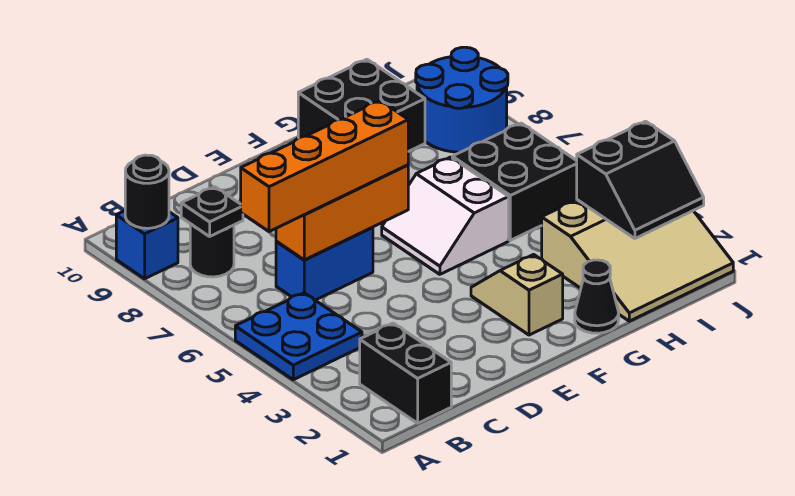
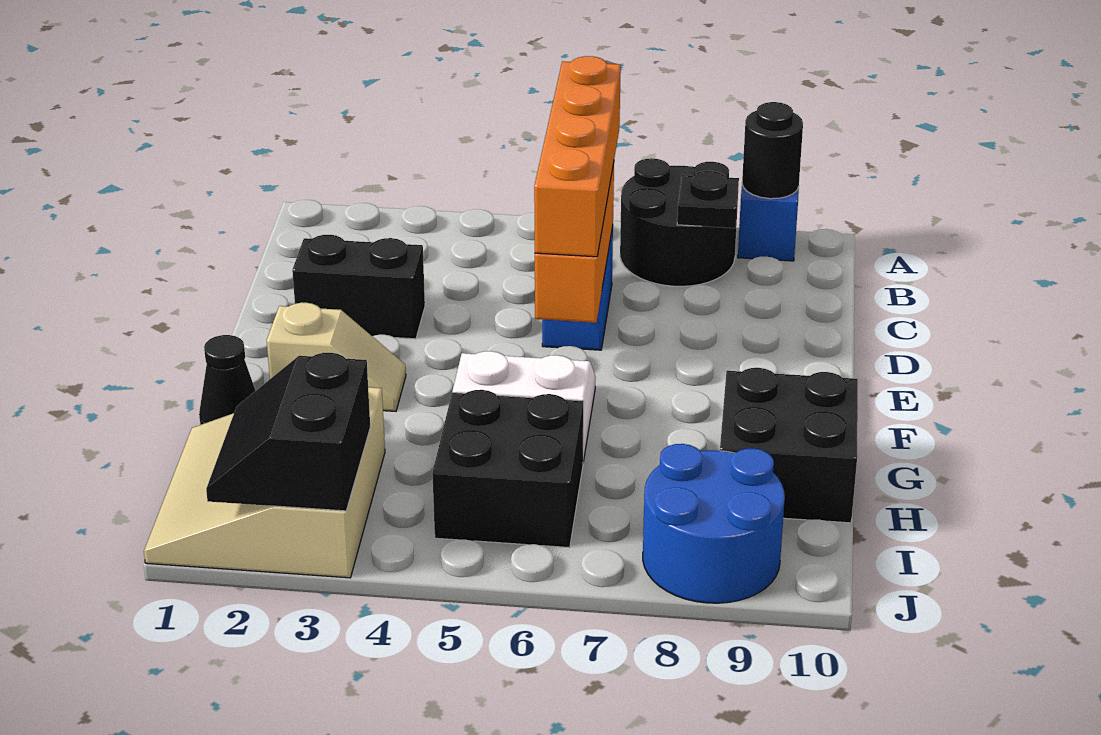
blue 2x2 plate [235,293,362,380] -> none
black 1x2 brick [360,323,451,423] -> black 1x2 brick moved to [292,235,425,339]
black 1x1 round brick [190,224,234,277] -> black 2x2 round brick [620,158,738,286]

